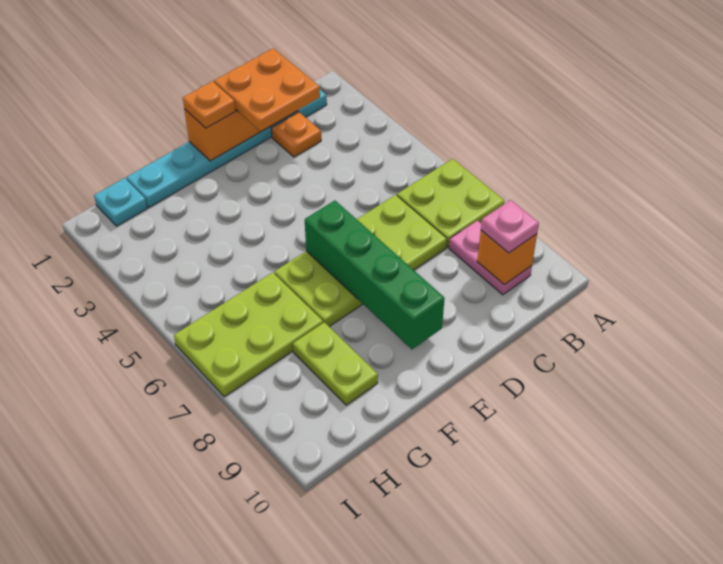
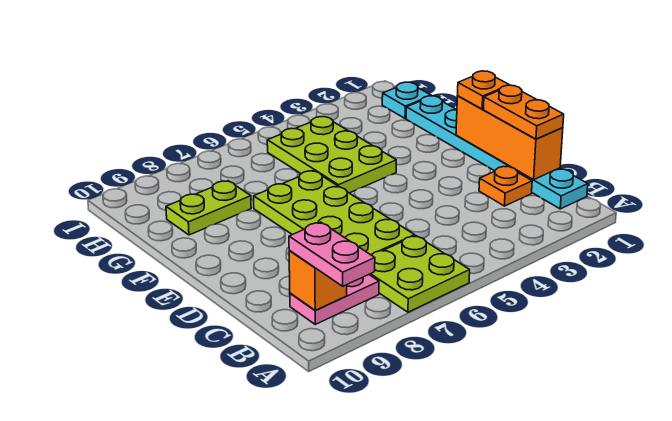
pink 1x1 plate [481,200,539,253] -> pink 1x2 plate [289,222,375,286]
orange 2x2 plate [214,48,320,131] -> orange 1x2 plate [483,85,564,139]
green 1x4 brick [305,201,444,349] -> none
lime 2x3 plate [174,272,323,397] -> lime 2x3 plate moved to [267,117,396,193]

